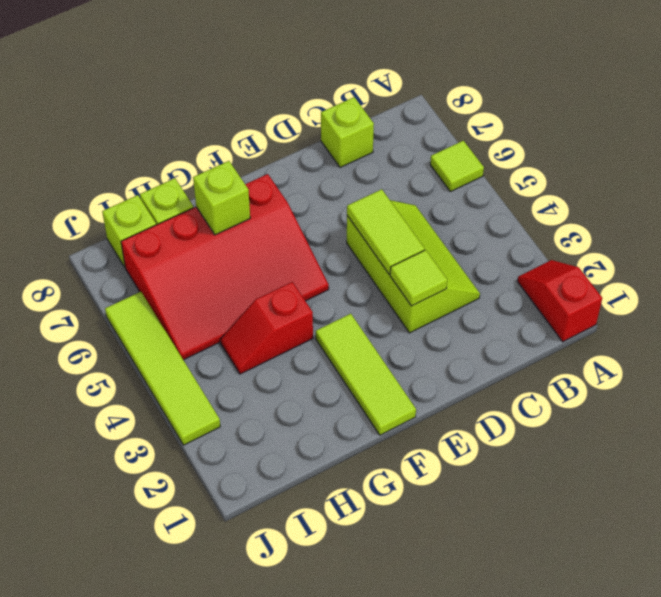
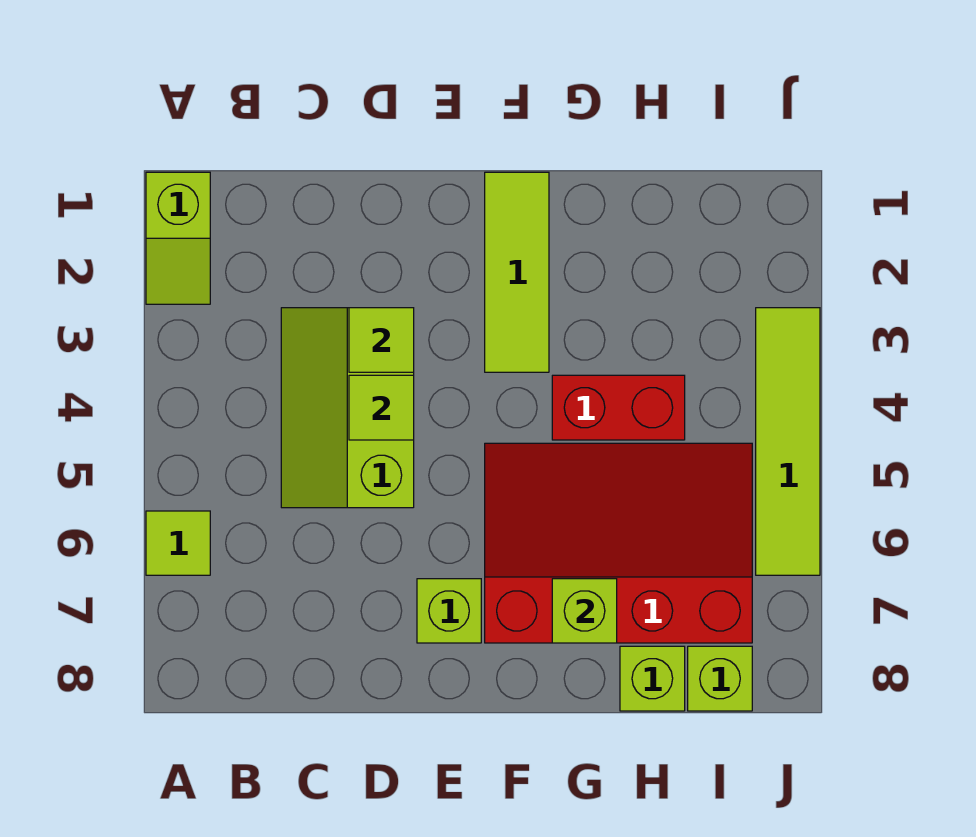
red 1x2 slope [517,260,602,342] -> lime 1x2 slope [146,172,210,304]
lime 1x1 brick [321,97,374,167] -> lime 1x1 brick moved to [417,579,481,643]
lime 1x2 tile [347,189,425,274] -> lime 1x1 tile [349,375,414,440]
red 1x2 slope [220,282,313,374] -> red 1x2 brick [552,375,685,440]

